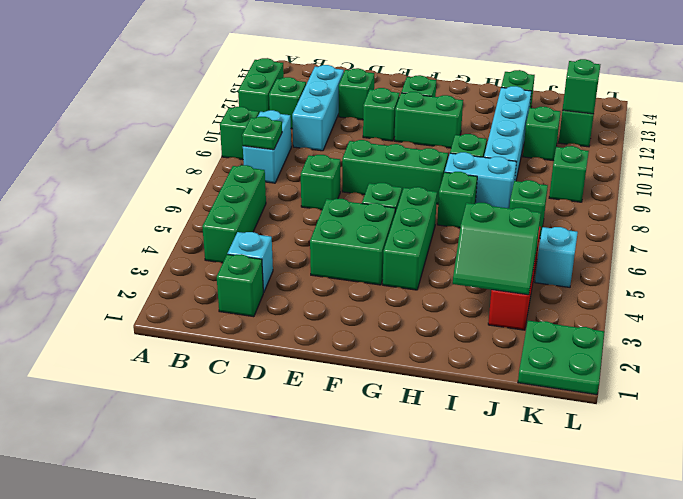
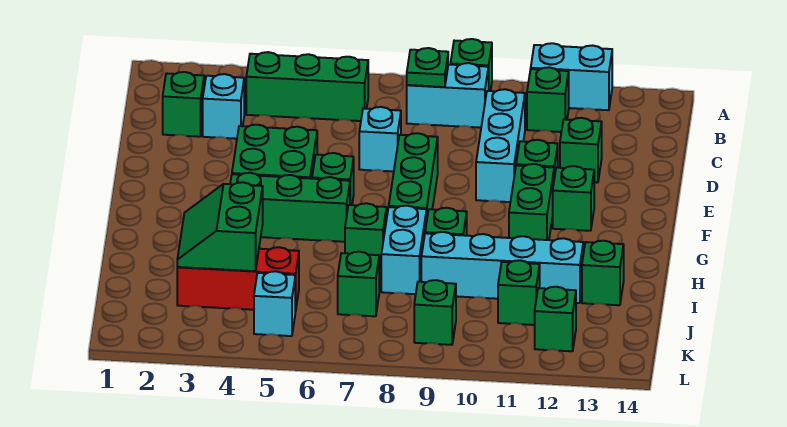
green 1x2 brick [238,58,284,113] -> cyan 1x2 brick [531,43,612,110]
cyan 1x3 brick [292,65,344,151] -> cyan 1x3 brick turned to [476,89,525,202]
green 1x1 brick [301,155,340,210] -> cyan 1x1 brick [359,107,401,171]
green 2x2 plate [518,321,604,395] -> none
green 1x1 brick [563,59,600,114] -> none

